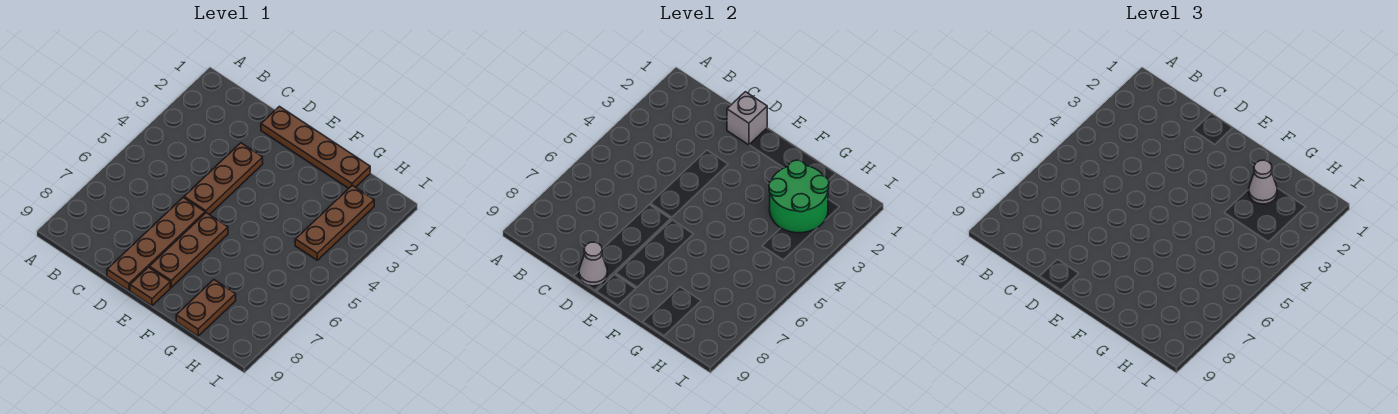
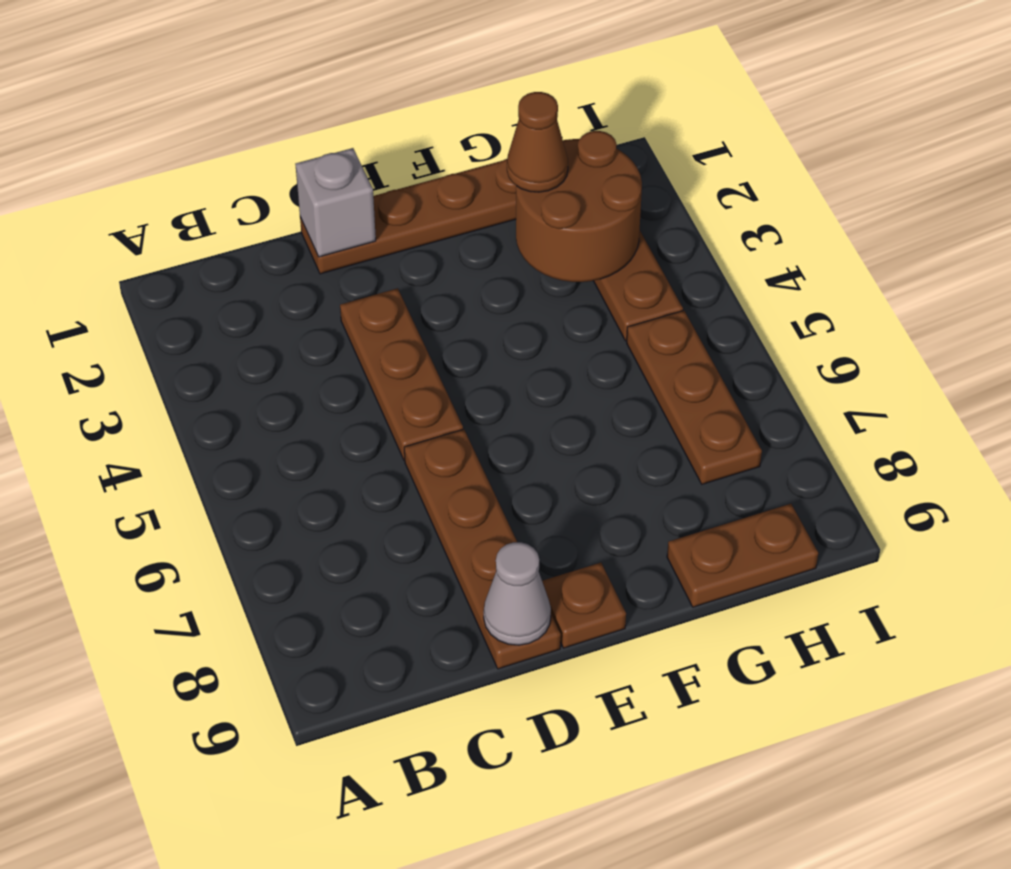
brown 1x3 plate [149,213,228,287] -> brown 1x3 plate moved to [627,311,762,484]
green 2x2 round brick [769,160,829,233] -> brown 2x2 round brick [516,131,642,282]
grey 1x1 cone [1249,160,1277,204] -> brown 1x1 cone [507,92,568,192]
brown 1x2 plate [176,280,236,336] -> brown 1x2 plate turned to [667,504,818,607]

